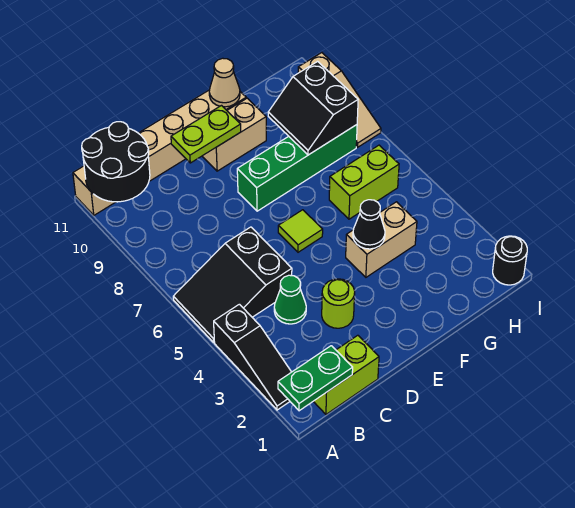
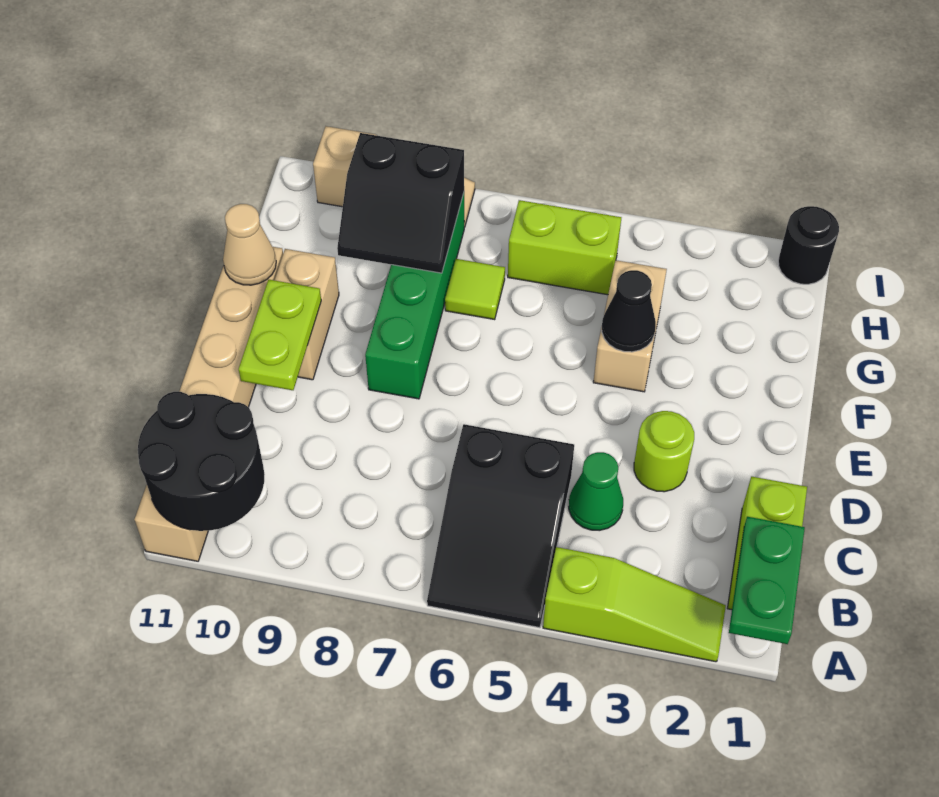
black 1x3 slope [214,304,291,410] -> lime 1x3 slope [543,547,726,662]
lime 1x1 tile [278,210,323,252] -> lime 1x1 tile moved to [445,259,505,319]
lime 1x2 brick [329,145,399,219] -> lime 1x2 brick turned to [508,200,621,295]

